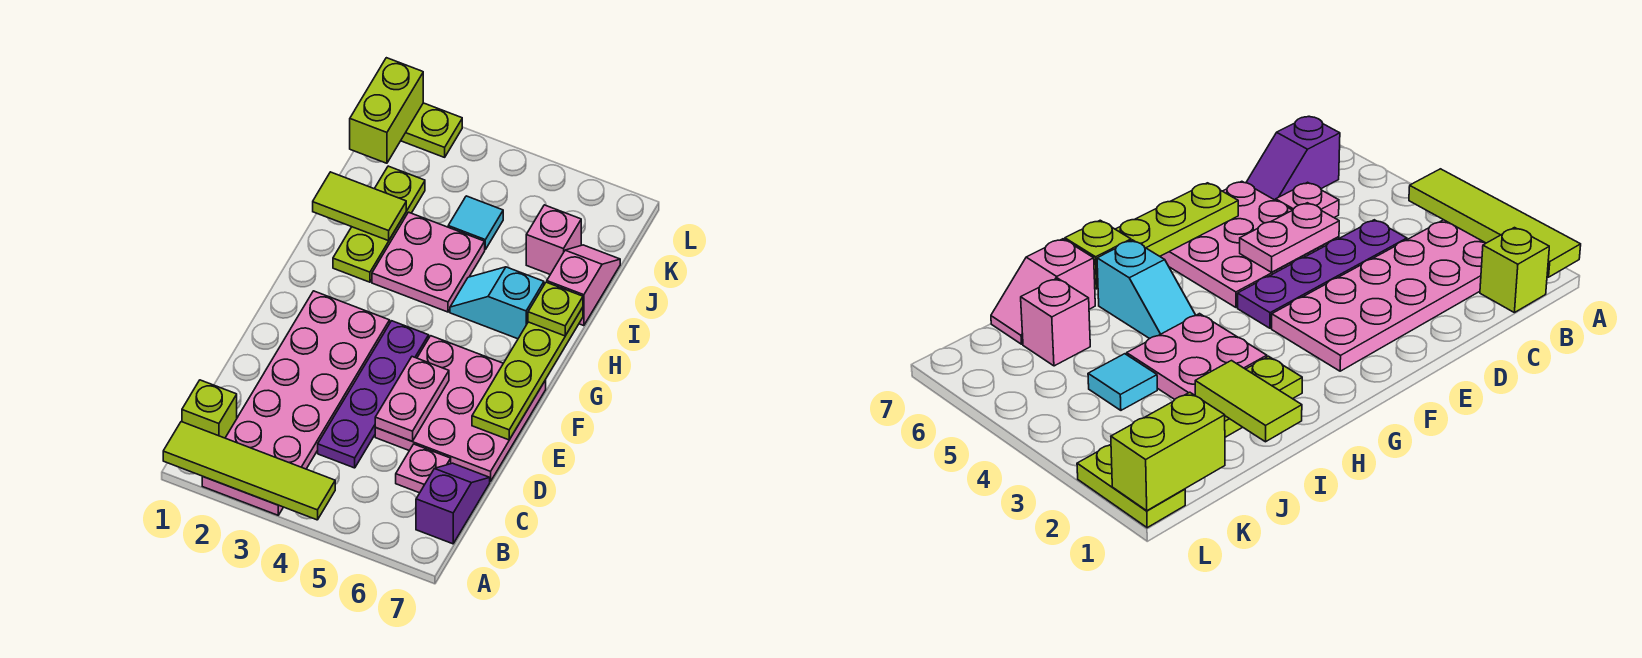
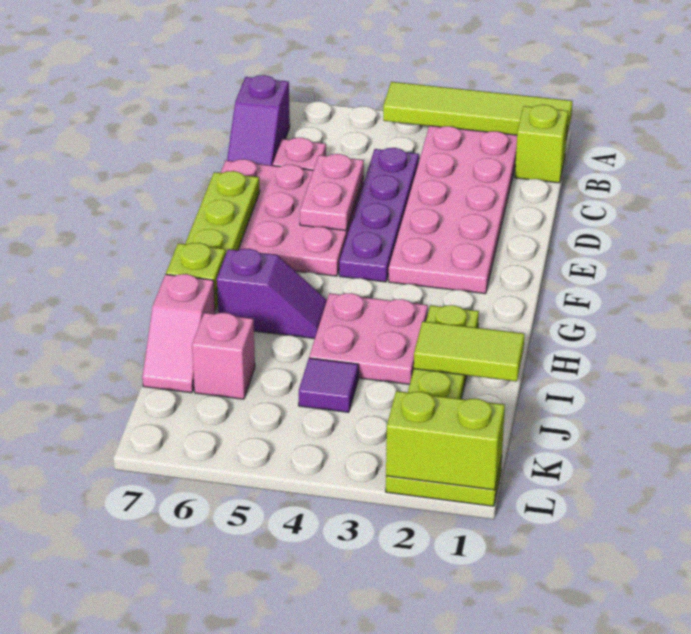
cyan 1x2 slope [450,267,544,339] -> purple 1x2 slope [217,249,327,339]
cyan 1x1 tile [448,196,503,249] -> purple 1x1 tile [299,358,358,412]
lime 1x2 brick [350,58,423,163] -> lime 1x2 brick turned to [386,391,505,490]

